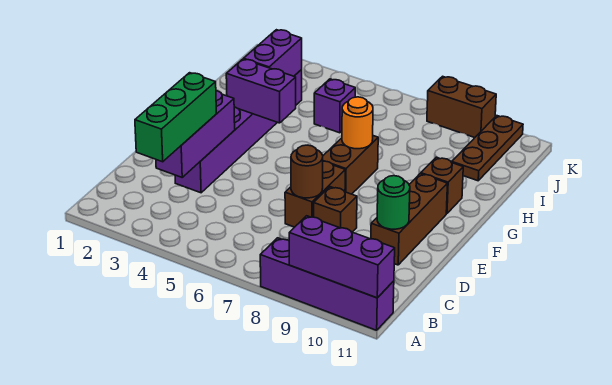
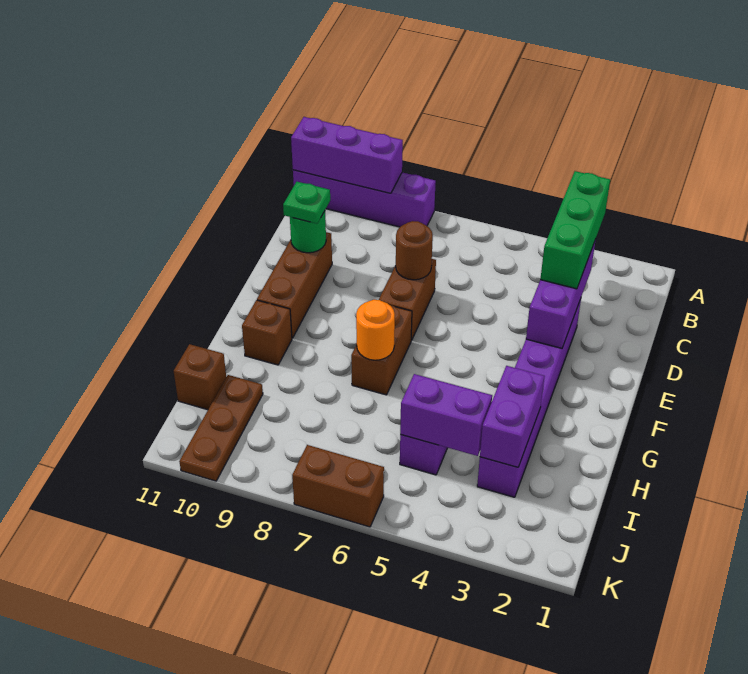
brown 1x1 brick [314,187,357,232] -> brown 1x1 brick moved to [174,344,226,410]
none -> green 1x1 plate [283,182,330,224]
purple 1x2 brick [226,59,296,123] -> purple 1x2 brick moved to [400,374,492,456]
brown 1x2 brick [427,76,496,138] -> brown 1x2 brick moved to [292,445,384,527]

